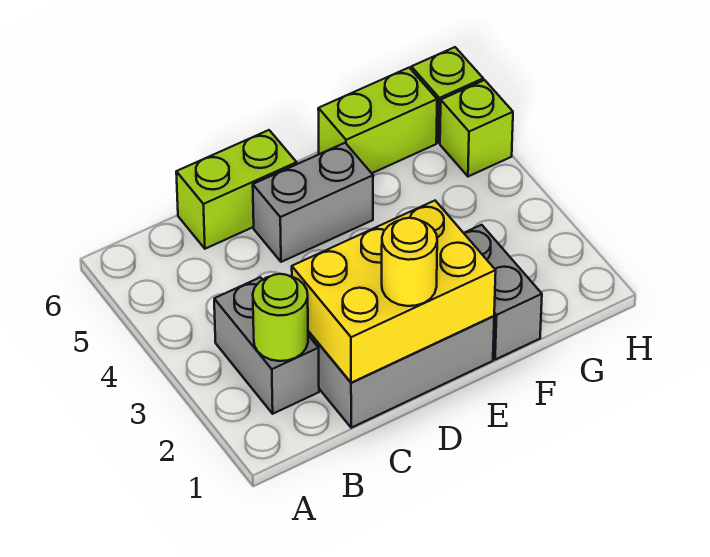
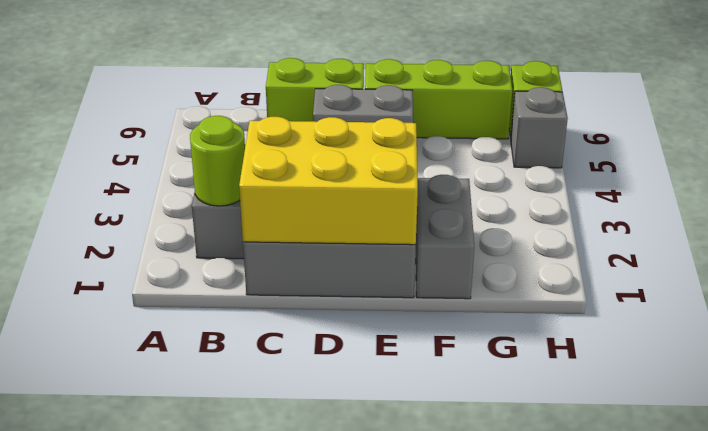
yellow 1x1 round brick [382,218,437,306] -> none
lime 1x2 brick [318,68,437,173] -> lime 1x3 brick [365,59,512,139]
lime 1x1 brick [440,80,513,177] -> grey 1x1 brick [511,87,568,168]

